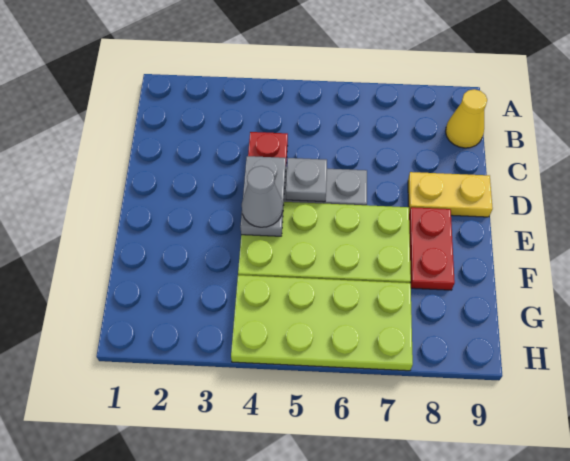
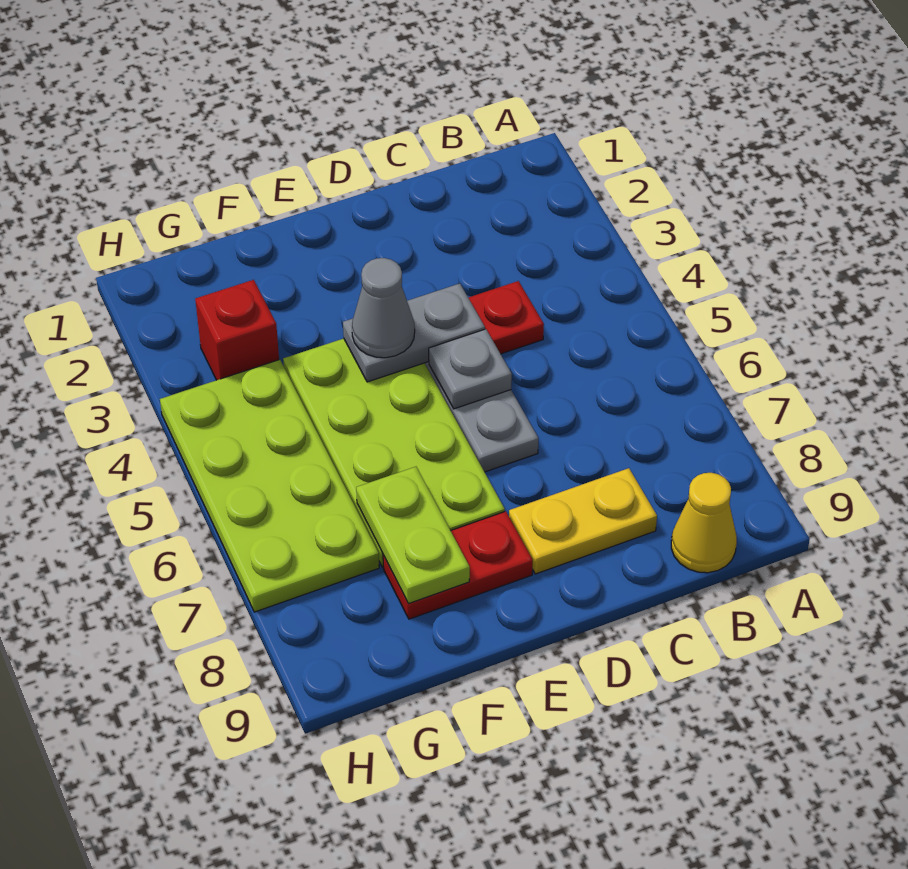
yellow 1x2 plate [408,172,493,217] -> yellow 1x2 plate turned to [509,468,657,574]
none -> lime 1x2 plate [356,467,470,604]
none -> red 1x1 brick [195,280,279,380]

